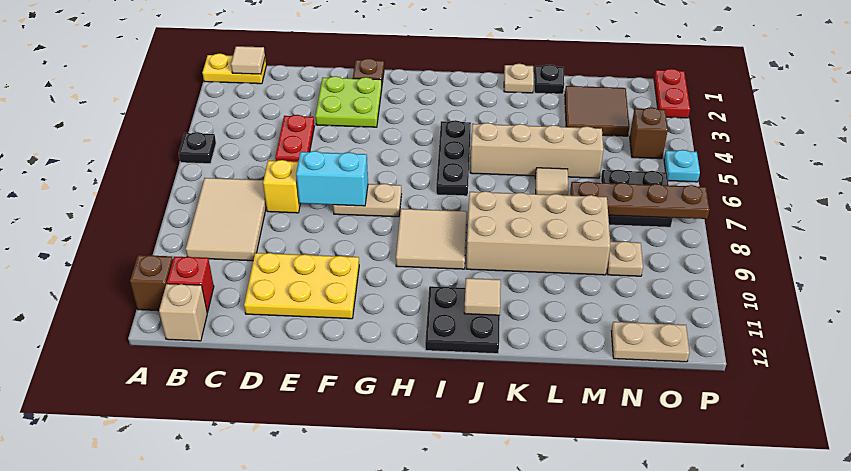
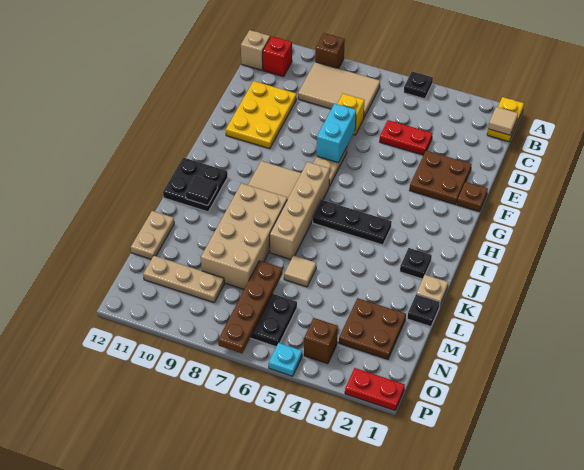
brown 1x1 brick [130,255,173,311] -> brown 1x1 brick moved to [315,33,345,69]
lime 2x2 plate [315,76,382,127] -> brown 2x2 plate [410,151,472,205]
none -> black 1x1 plate [400,248,432,279]
tan 1x4 brick [470,123,603,178] -> tan 1x4 brick moved to [270,162,330,260]
tan 1x1 tile [464,278,501,315] -> black 1x1 tile [186,175,218,206]
brown 2x2 tile [565,86,629,136] -> brown 2x2 plate [339,298,406,359]
tan 1x1 plate [607,241,643,276] -> tan 1x3 plate [143,256,224,303]
tan 1x2 plate [611,322,690,362] -> tan 1x2 plate moved to [131,211,174,259]

